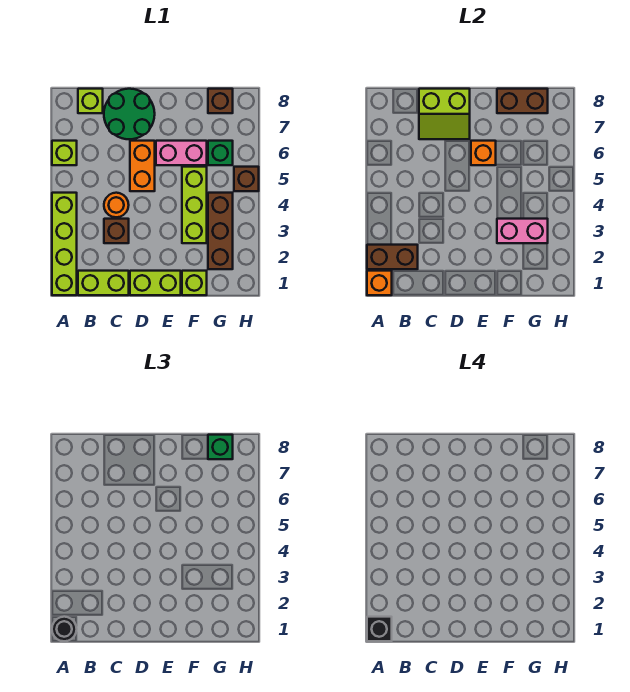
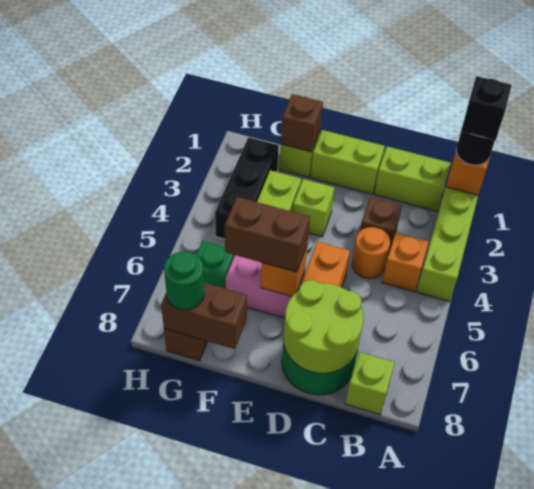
brown 1x2 brick [367,245,418,269] -> brown 1x2 brick moved to [225,197,310,272]
lime 1x1 brick [52,141,77,165] -> lime 1x1 brick moved to [293,179,334,237]
none -> orange 1x1 brick [382,233,429,292]
lime 2x2 slope [419,89,470,139] -> lime 2x2 round brick [283,280,363,373]
pink 1x2 brick [497,219,548,243] -> none
brown 1x3 brick [208,193,233,269] -> black 1x3 brick [215,137,279,239]
green 1x1 brick [208,435,233,459] -> green 1x1 round brick [164,251,204,310]
brown 1x1 brick [234,167,259,191] -> brown 1x1 brick moved to [281,94,323,152]

